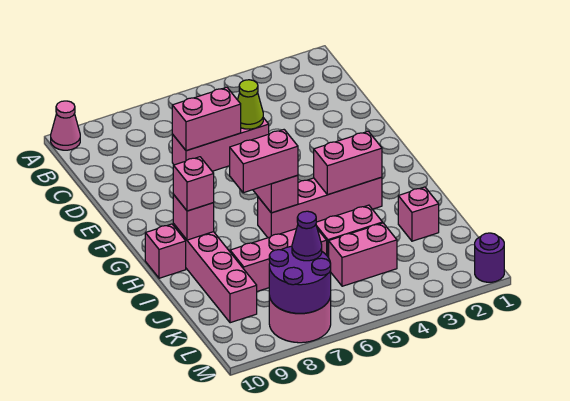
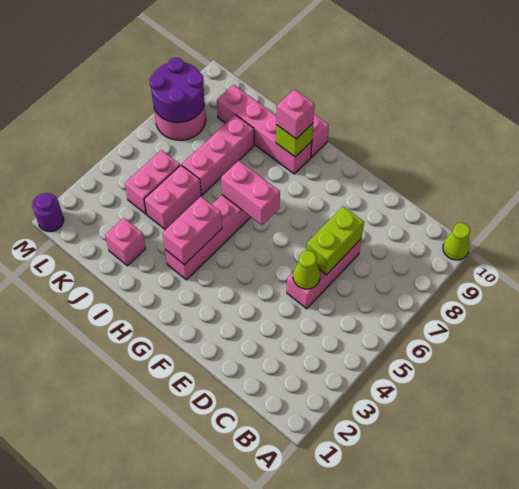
pink 1x1 cone [51,101,80,150] -> lime 1x1 cone [443,223,470,260]
pink 1x2 brick [172,87,241,151] -> lime 1x2 brick [306,206,364,275]
pink 1x2 brick [230,130,298,193] -> none
pink 1x1 brick [173,195,214,240] -> lime 1x1 brick [276,123,313,157]
purple 1x1 cone [292,211,322,261] -> none

